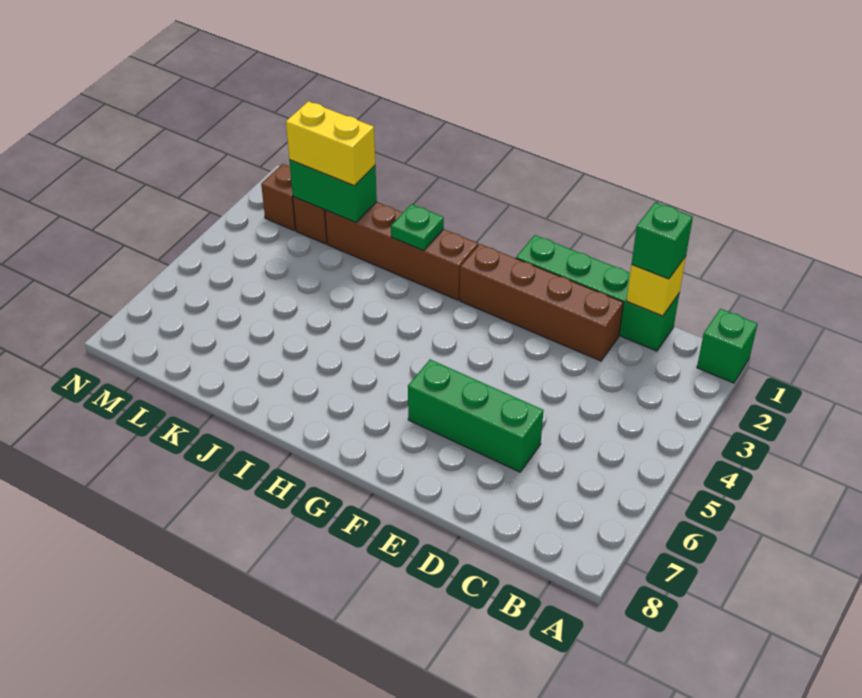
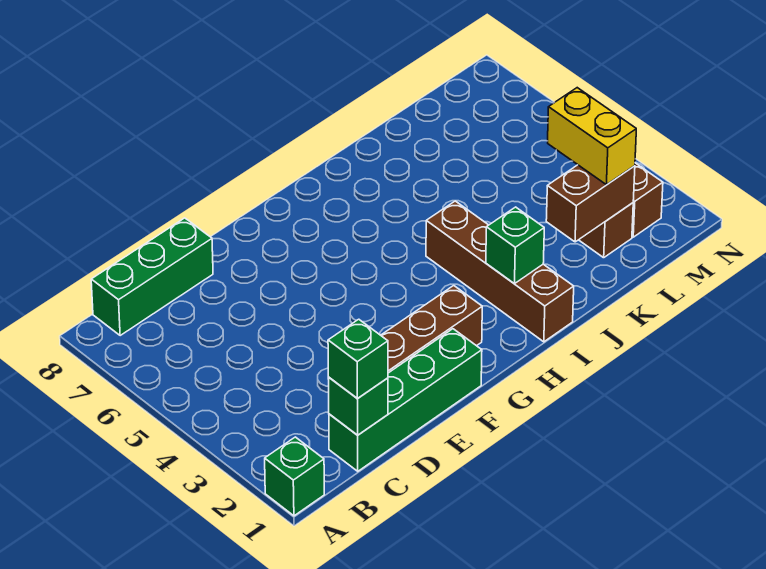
yellow 1x1 brick [626,256,686,316] -> green 1x1 brick [328,377,388,435]
green 1x3 brick [408,360,543,472] -> green 1x3 brick moved to [91,218,213,335]
brown 1x4 brick [325,202,478,300] -> brown 1x4 brick turned to [426,201,574,342]
green 1x1 plate [391,204,444,251] -> green 1x1 brick [486,207,544,284]
green 1x2 brick [289,160,377,222] -> brown 1x2 brick [546,165,635,242]
yellow 1x2 brick [286,101,375,186] -> yellow 1x2 brick turned to [548,88,636,185]

